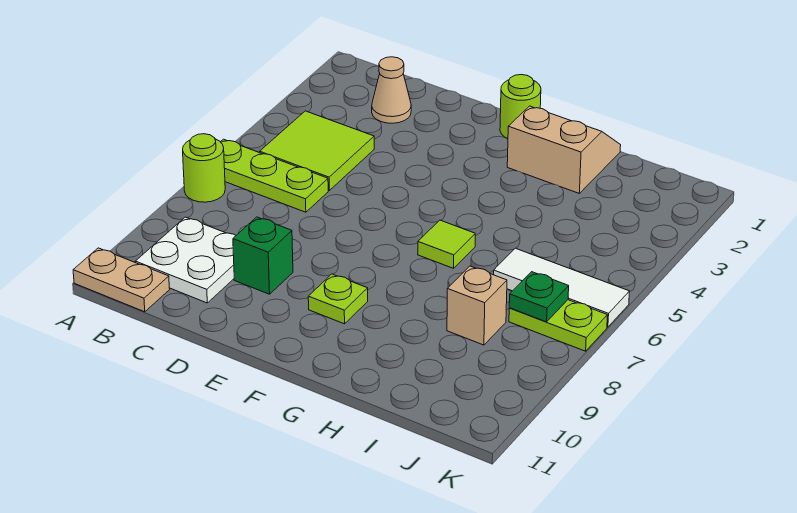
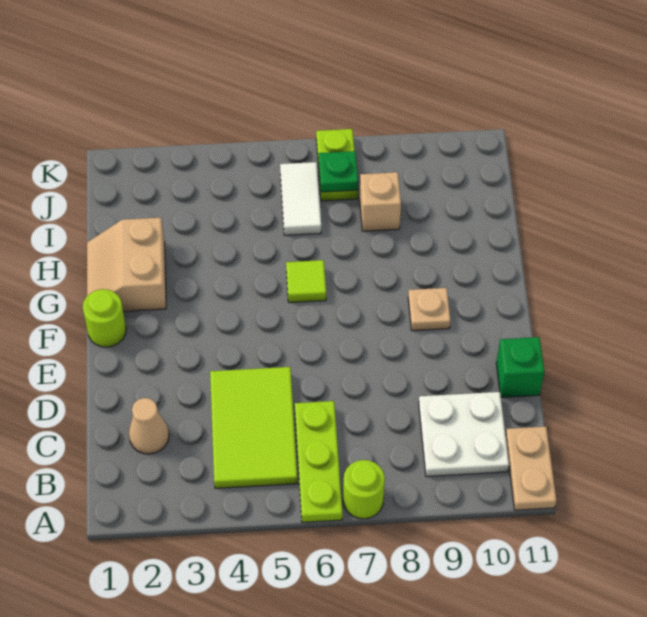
lime 2x2 tile [260,111,374,190] -> lime 2x3 tile [210,367,297,488]
green 1x1 brick [233,217,293,294] -> green 1x1 brick moved to [496,337,544,397]
lime 1x1 plate [308,274,368,324] -> tan 1x1 plate [408,288,451,331]
white 1x3 tile [494,248,630,327] -> white 1x2 tile [280,162,321,235]

